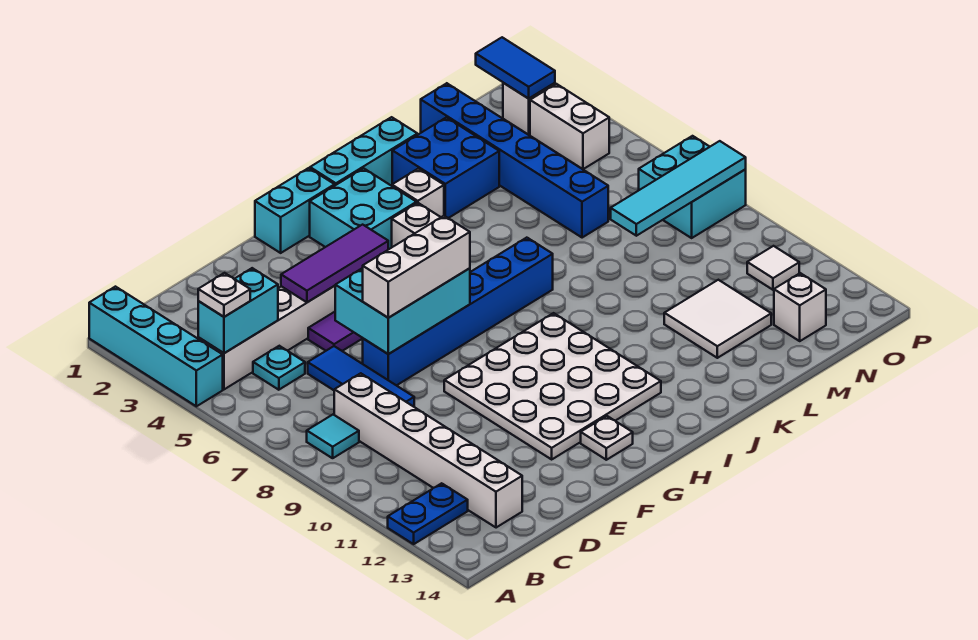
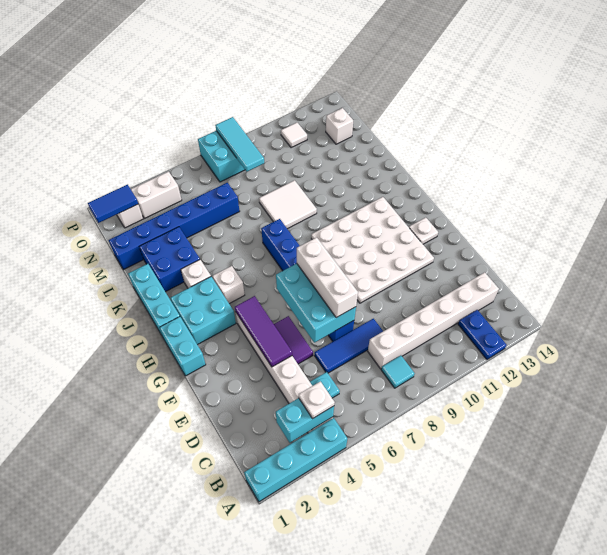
cyan 1x2 brick [198,268,278,353] -> cyan 1x2 brick turned to [276,398,334,443]
white 2x2 tile [664,280,771,358] -> white 2x2 tile moved to [259,180,317,229]
cyan 1x4 tile [611,141,746,236] -> cyan 1x3 tile [215,117,264,172]

